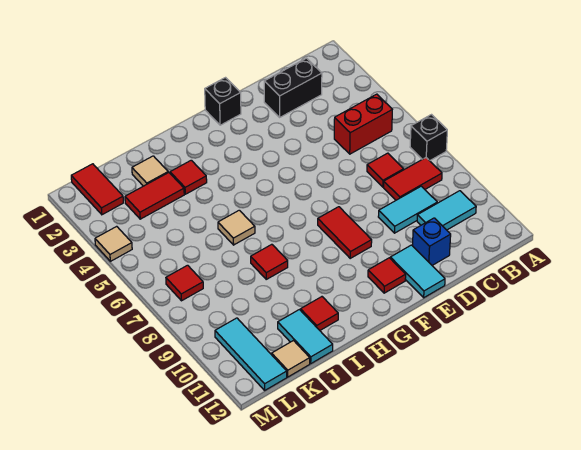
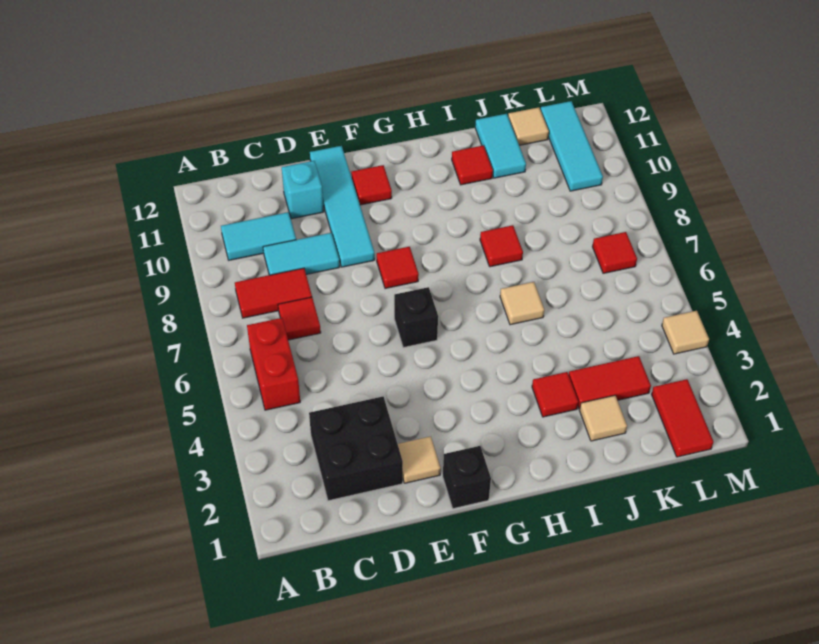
black 1x1 brick [410,115,447,161] -> black 1x1 brick moved to [394,287,438,348]
red 1x2 brick [334,94,392,154] -> red 1x2 brick turned to [247,318,300,410]
black 1x2 brick [264,58,322,117] -> black 2x2 brick [309,397,403,501]
blue 1x1 brick [413,218,451,265] -> cyan 1x1 brick [282,161,324,219]
none -> tan 1x1 tile [398,437,441,483]
cyan 1x2 tile [390,245,445,298] -> cyan 1x4 tile [310,146,375,267]
red 1x2 tile [318,207,372,258] -> red 1x1 tile [377,247,419,289]

